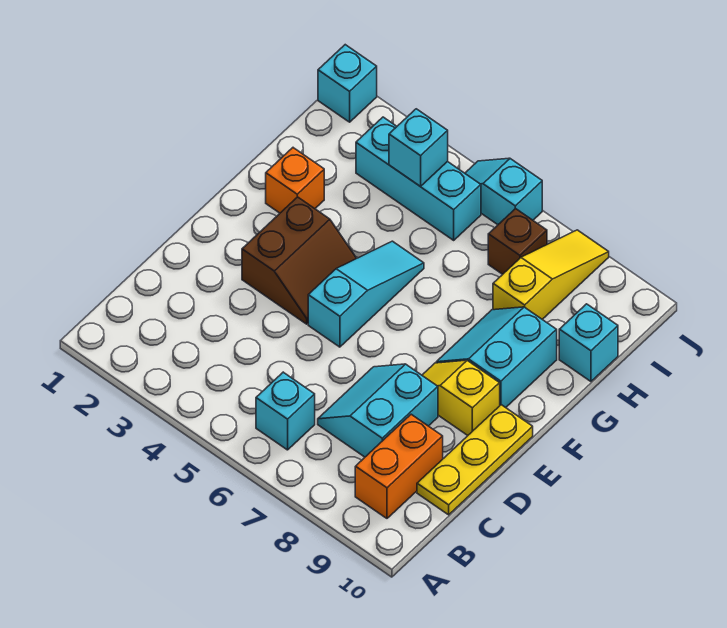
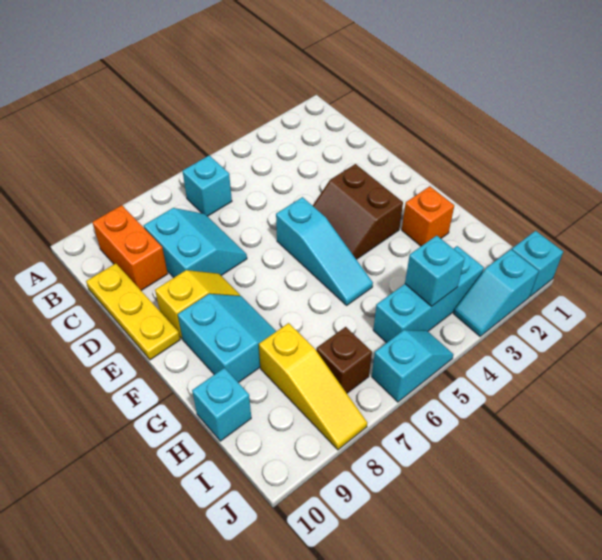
none -> cyan 1x2 slope [454,250,539,336]

